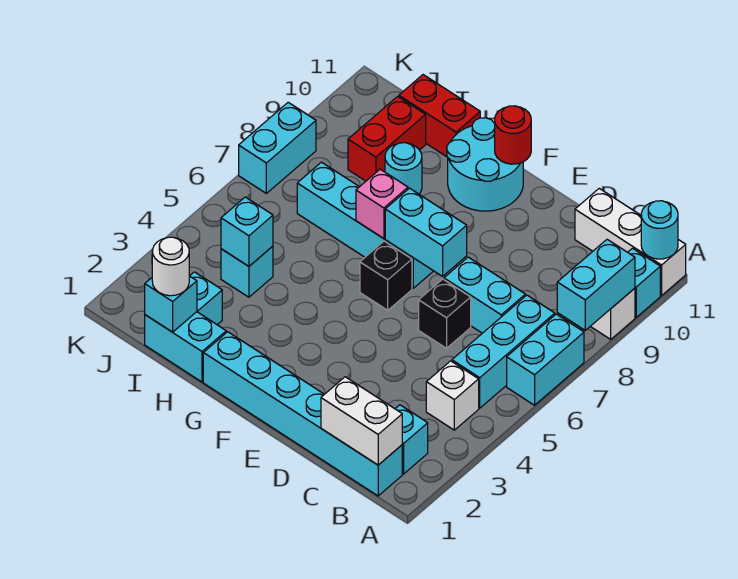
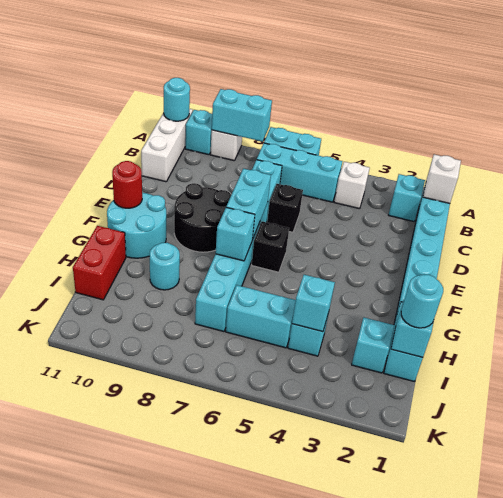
white 1x2 brick [321,377,402,465] -> white 1x1 brick [423,154,461,203]
none -> black 2x2 round brick [174,183,231,252]
pink 1x1 brick [356,169,408,239] -> cyan 1x1 brick [216,207,255,261]
white 1x1 round brick [152,237,189,296] -> cyan 1x1 round brick [401,275,443,328]
red 1x2 brick [348,96,426,181] -> none
cyan 1x2 brick [239,102,316,193] -> cyan 1x2 brick moved to [226,285,296,348]

